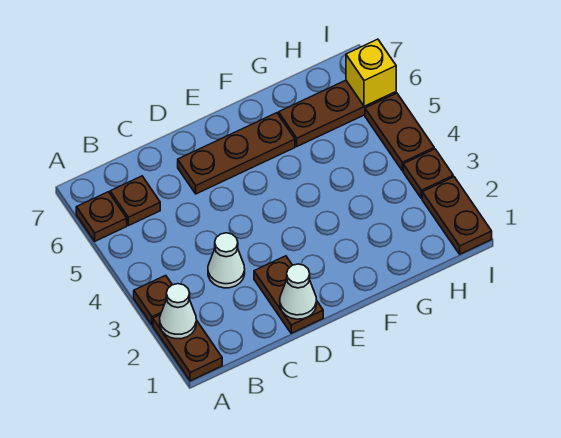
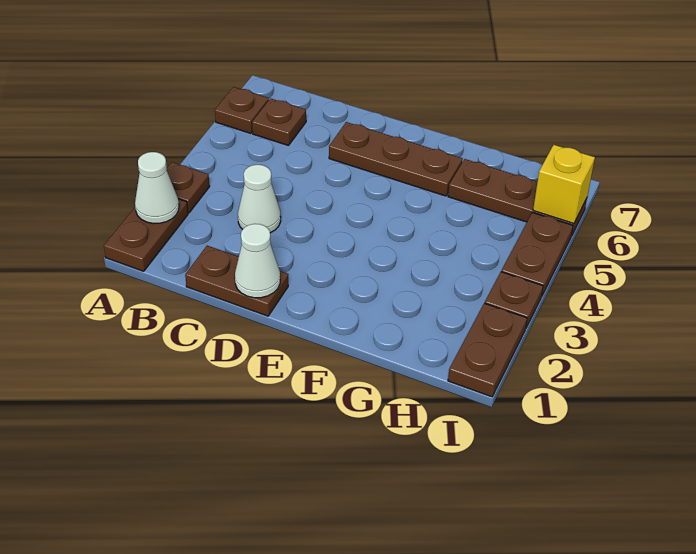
brown 1x2 plate [254,256,323,333] -> brown 1x2 plate turned to [185,246,288,316]

